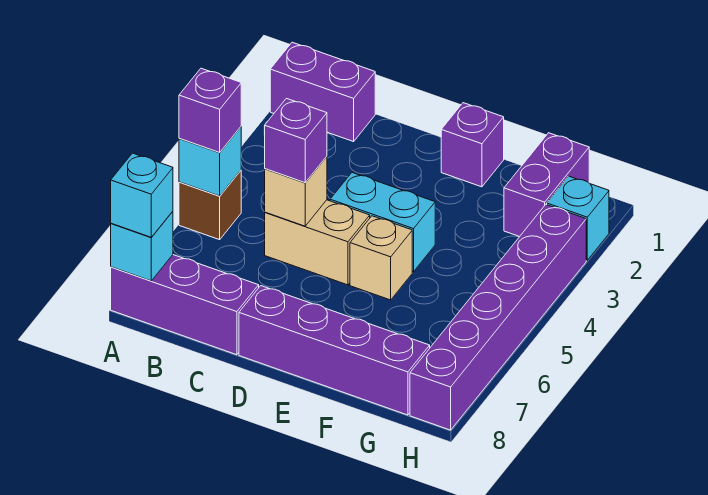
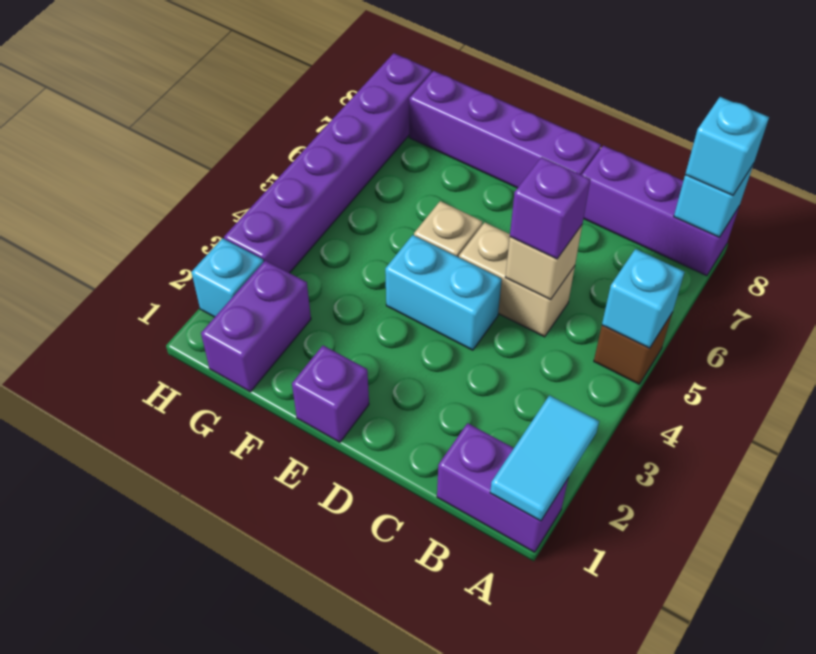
none -> cyan 1x2 tile [490,395,599,521]
purple 1x1 brick [179,68,241,152] -> none

